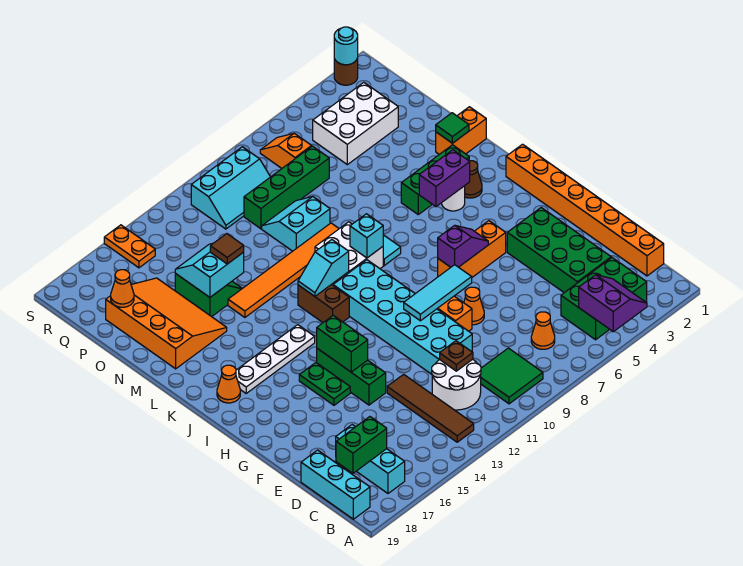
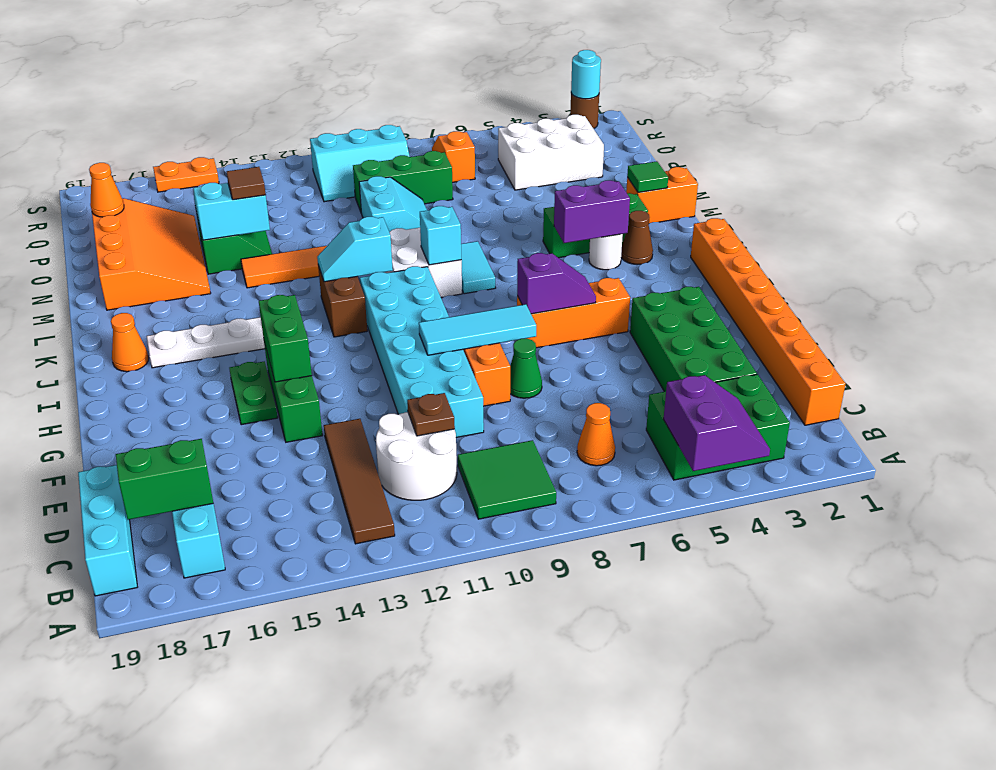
orange 1x1 cone [464,287,484,325] -> green 1x1 cone [510,338,542,398]
cyan 2x2 slope [262,197,330,251] -> cyan 2x2 slope turned to [359,176,427,232]
green 1x4 brick [244,146,329,229] -> green 1x3 brick [353,151,453,212]
orange 1x2 plate [104,225,155,268] -> orange 1x2 plate turned to [153,157,219,192]

